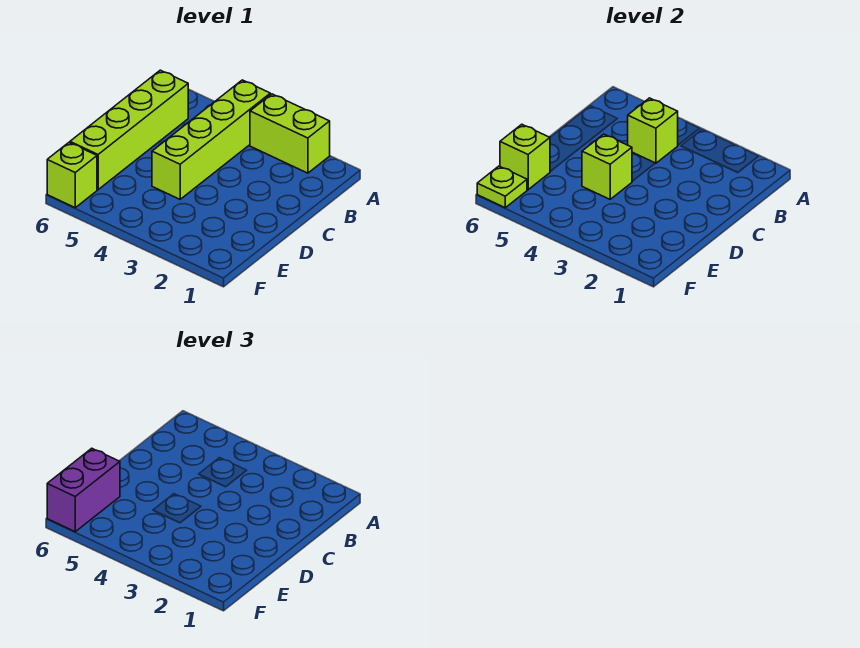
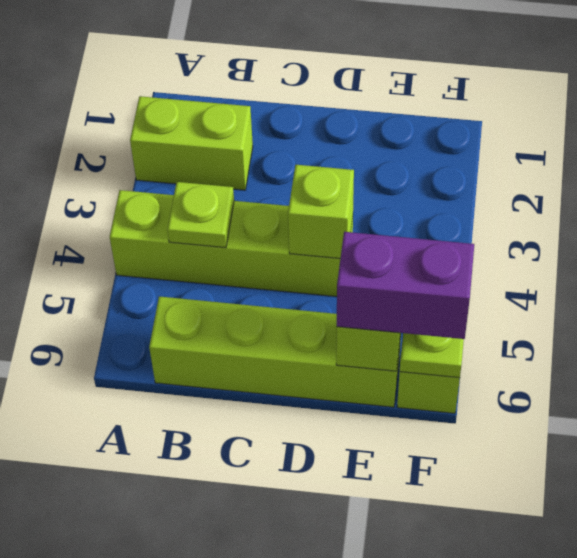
lime 1x2 brick [250,94,330,173] -> lime 1x2 brick turned to [130,96,253,190]
lime 1x1 brick [628,98,678,163] -> lime 1x1 plate [167,182,234,248]

